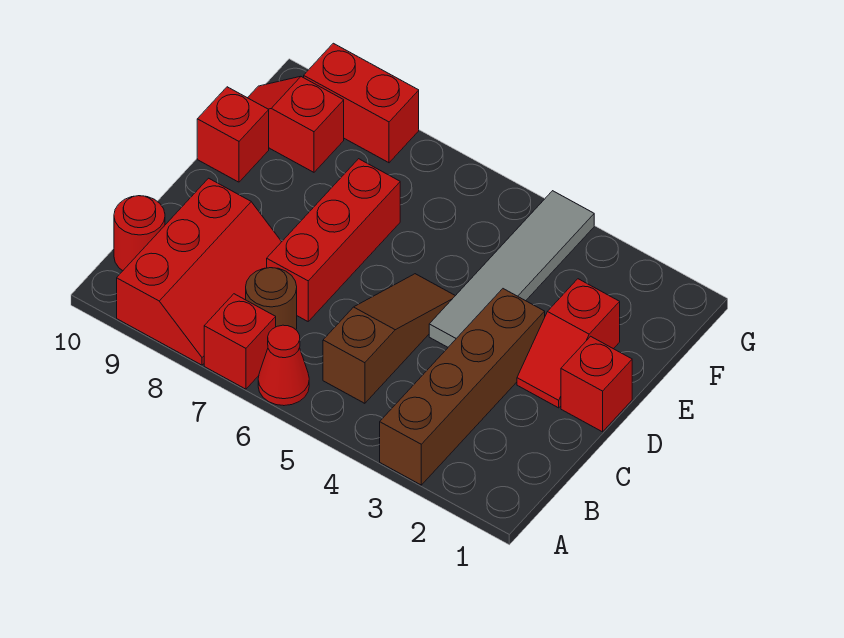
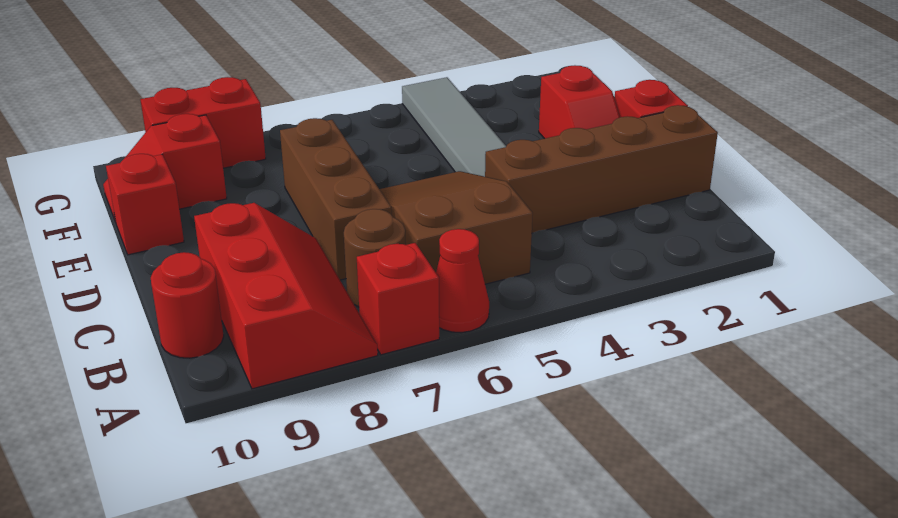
brown 1x4 brick [380,289,545,485] -> brown 1x4 brick turned to [485,105,718,233]
brown 1x3 slope [323,274,455,403] -> brown 2x3 slope [380,171,533,284]
red 1x3 brick [267,159,400,321] -> brown 1x3 brick [280,118,392,280]

